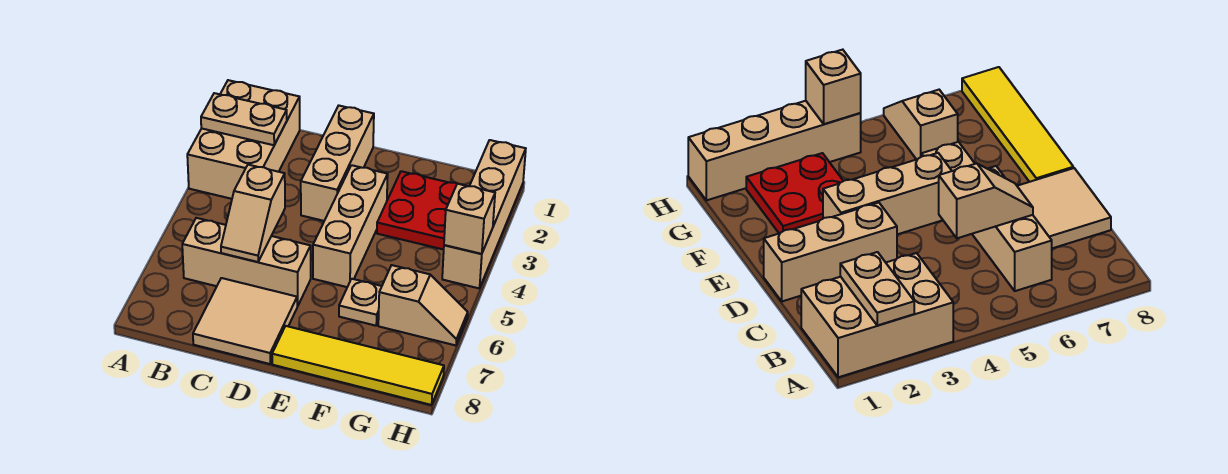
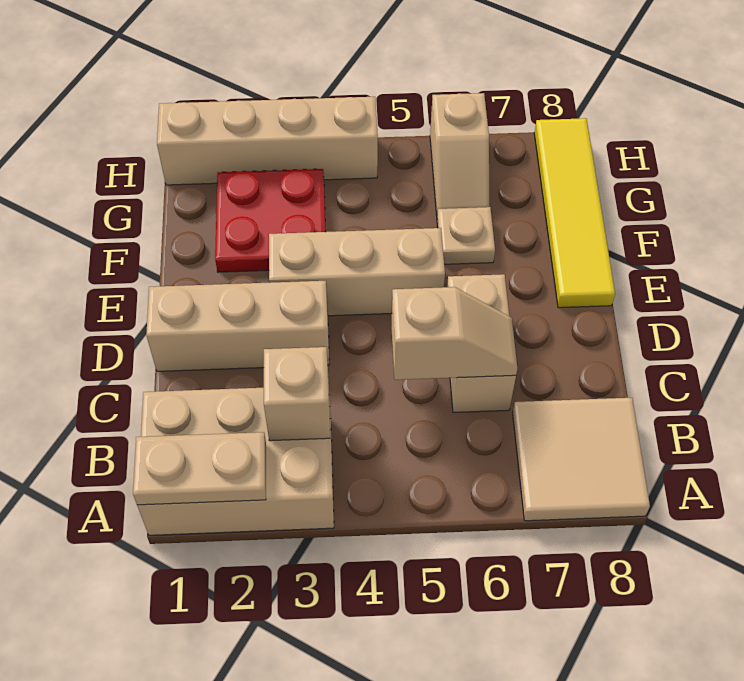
tan 1x2 plate [201,93,287,145] -> tan 1x2 plate turned to [133,432,266,505]
tan 1x3 brick [182,218,311,306] -> tan 1x2 brick [447,274,516,412]
tan 2x2 tile [193,278,297,364] -> tan 2x2 tile moved to [513,398,650,521]
tan 1x2 slope [378,265,468,345] -> tan 1x2 slope turned to [430,93,490,215]
tan 1x1 brick [444,184,495,254] -> tan 1x1 brick moved to [264,347,330,441]

